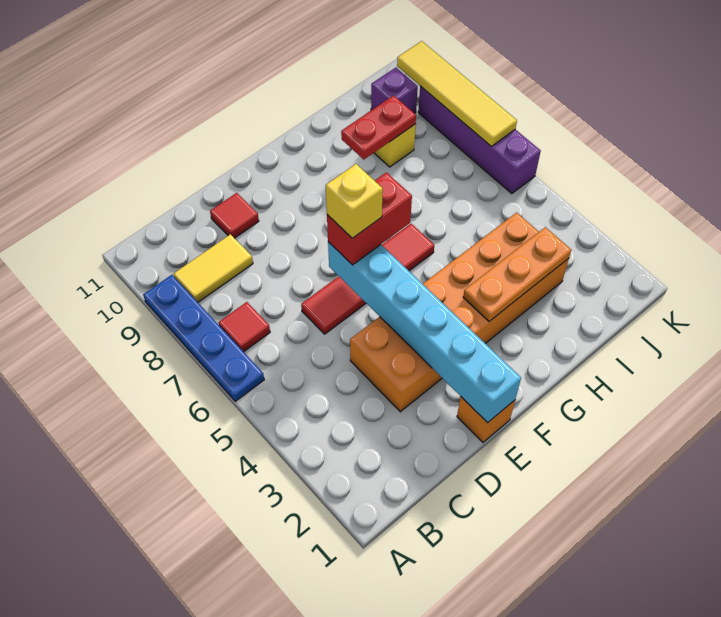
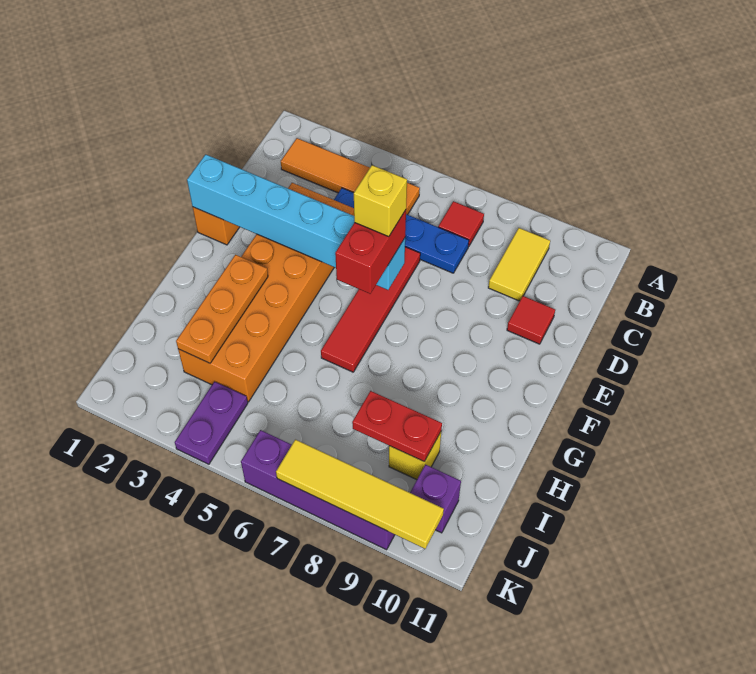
blue 1x4 plate [143,275,264,401] -> blue 1x4 plate moved to [334,188,469,273]
none -> orange 1x4 tile [281,138,420,215]
red 1x2 plate [341,95,416,160] -> red 1x2 plate turned to [352,391,442,461]
none -> purple 1x2 plate [175,382,248,464]

